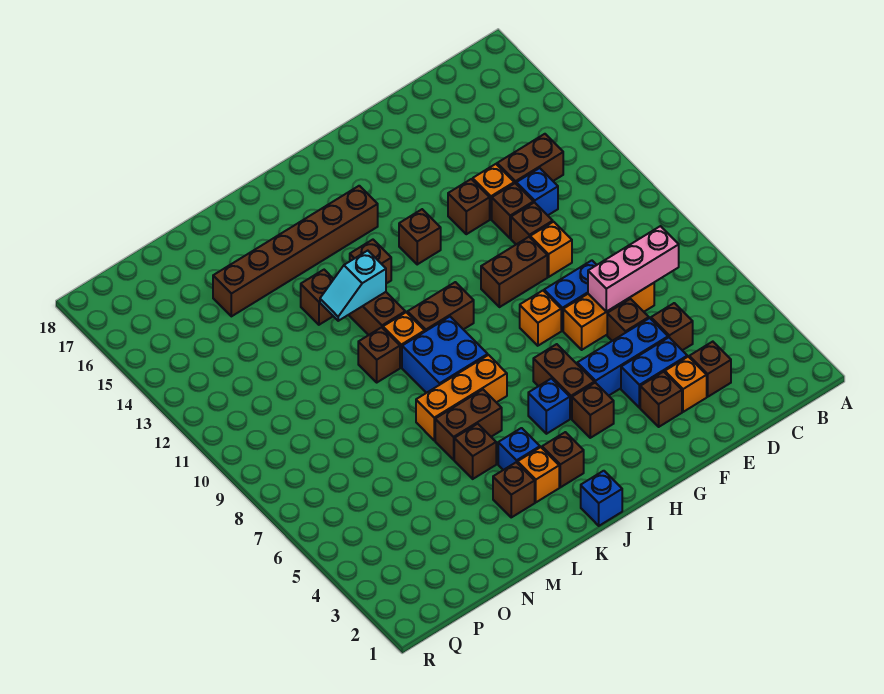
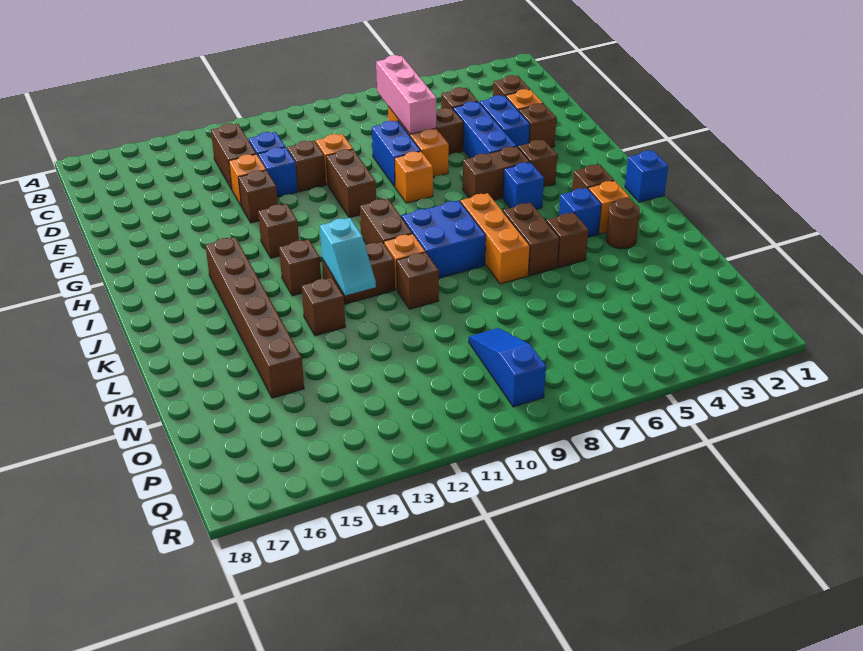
brown 1x1 brick [492,183,533,238] -> blue 1x1 brick [258,147,298,197]
brown 1x1 brick [493,462,535,517] -> brown 1x1 round brick [606,198,640,249]
none -> blue 1x3 slope [469,328,546,407]

